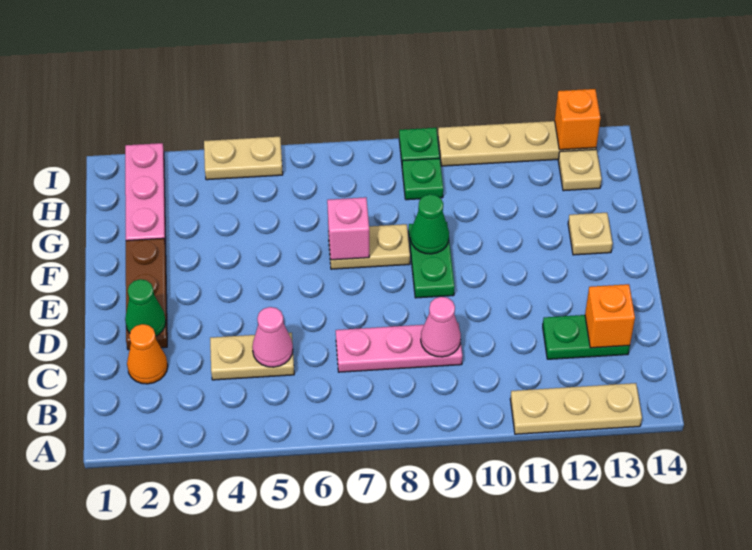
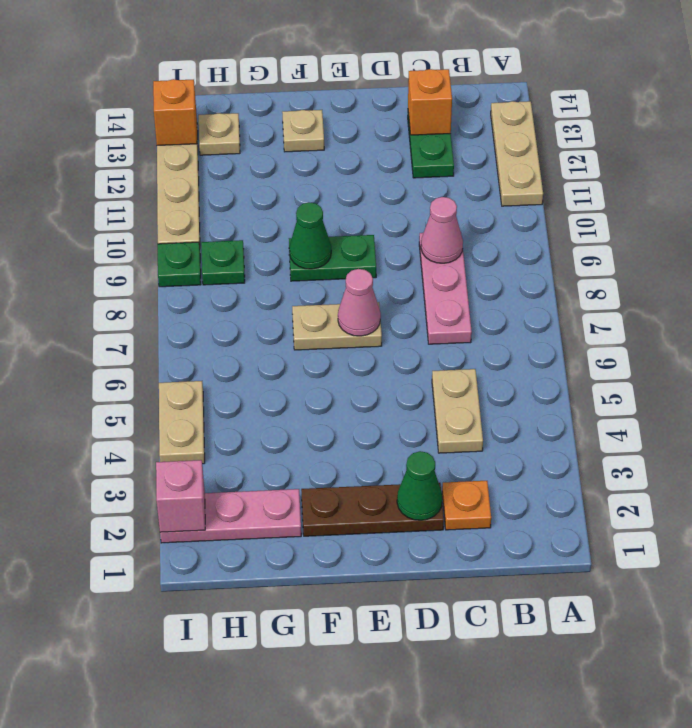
orange 1x1 cone [127,324,168,384] -> orange 1x1 plate [442,481,491,530]
pink 1x1 cone [252,307,293,367] -> pink 1x1 cone moved to [338,269,381,336]
tan 1x2 plate [328,224,410,269] -> tan 1x2 plate turned to [292,302,382,350]
pink 1x1 brick [327,197,369,260] -> pink 1x1 brick moved to [156,460,205,532]

